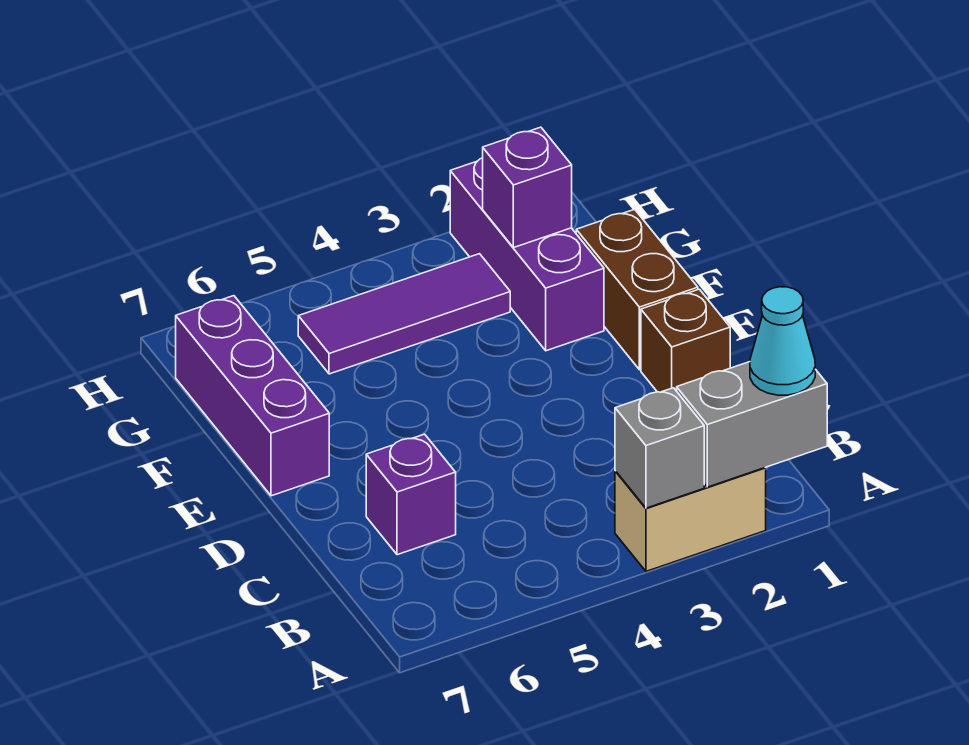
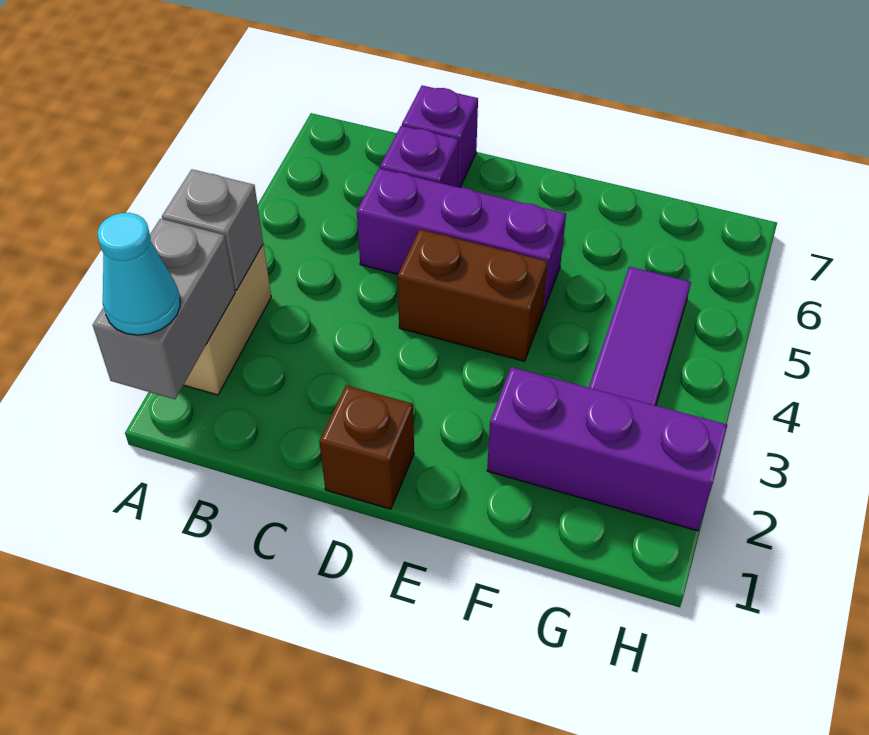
brown 1x2 brick [576,209,698,370] -> brown 1x2 brick moved to [397,229,548,361]
purple 1x3 brick [176,296,329,496] -> purple 1x3 brick moved to [357,168,566,311]
purple 1x1 brick [483,127,572,248] -> purple 1x1 brick moved to [402,85,478,188]

